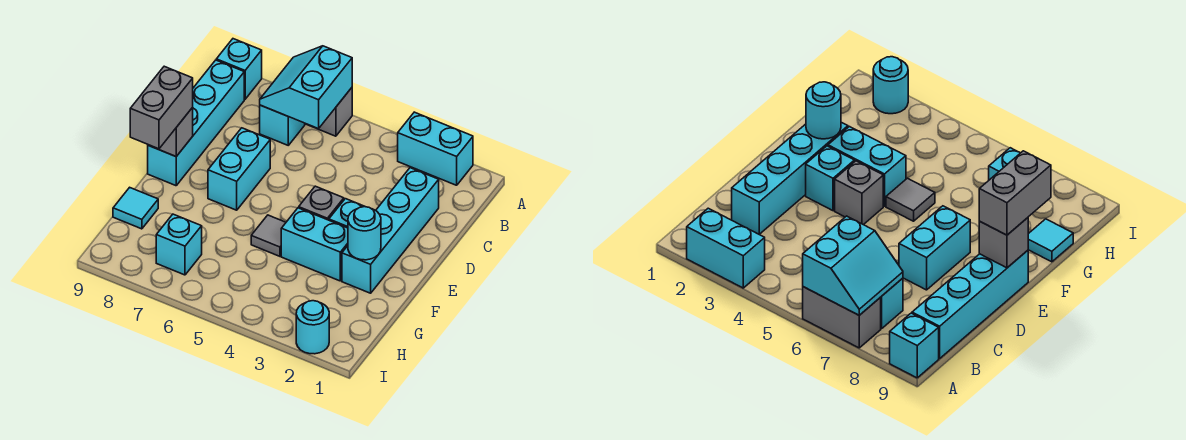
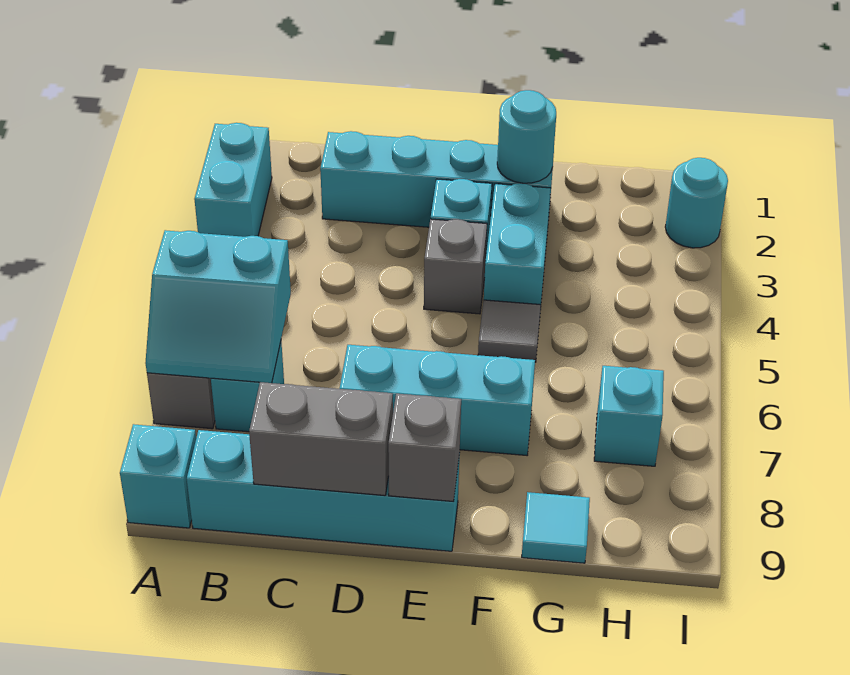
cyan 1x2 brick [208,128,270,210] -> cyan 1x3 brick [339,345,535,455]
grey 1x2 brick [130,66,193,149] -> grey 1x2 brick moved to [249,382,393,496]

